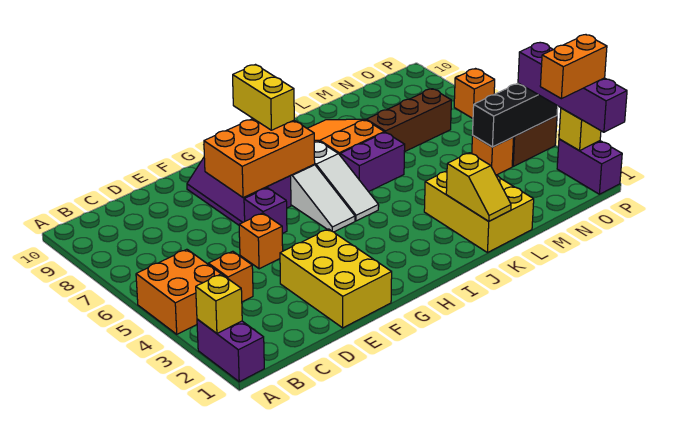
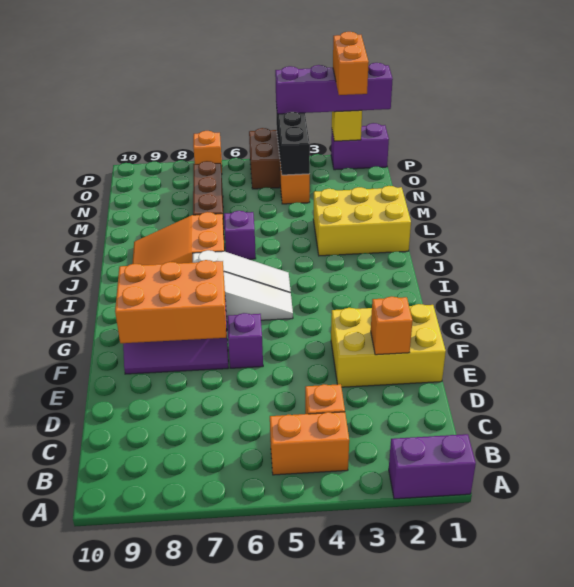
yellow 1x1 brick [196,274,242,333] -> none
orange 2x2 brick [136,249,221,334] -> orange 1x2 brick [270,412,349,475]
orange 1x1 brick [239,213,283,269] -> orange 1x1 brick moved to [371,297,413,355]
orange 2x3 brick [204,119,315,198] -> orange 2x3 brick turned to [115,260,226,343]
yellow 1x2 brick [233,65,294,130] -> none
purple 1x2 brick [340,132,405,192] -> purple 1x1 brick [224,211,256,259]
yellow 1x2 slope [446,153,511,221] -> none

